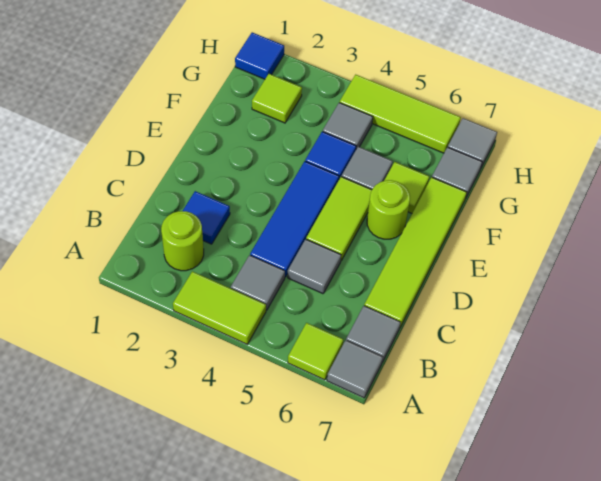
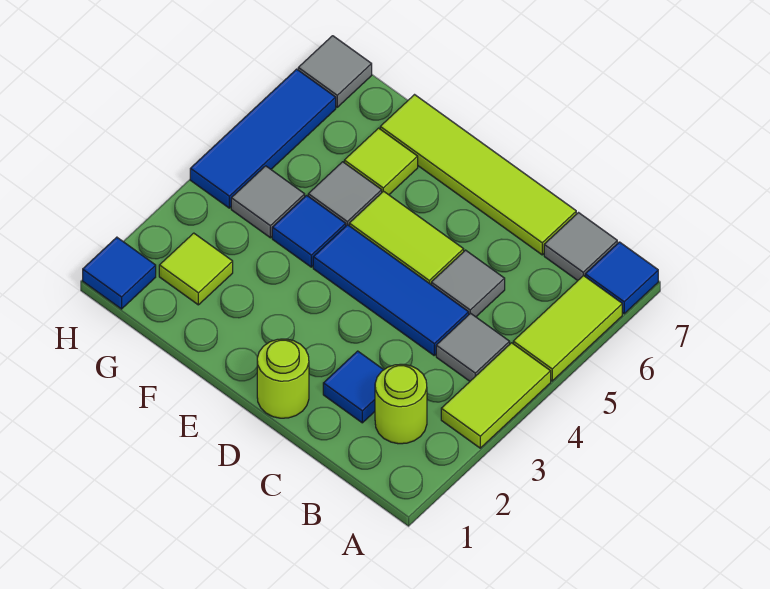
lime 1x1 tile [288,323,343,380] -> lime 1x2 tile [513,276,622,381]
grey 1x1 tile [327,340,383,398] -> blue 1x1 tile [585,242,658,314]
lime 1x1 round brick [367,180,410,239] -> lime 1x1 round brick moved to [257,339,309,418]
grey 1x1 tile [432,147,482,199] -> none
lime 1x3 tile [340,75,461,153] -> blue 1x3 tile [190,69,336,208]

